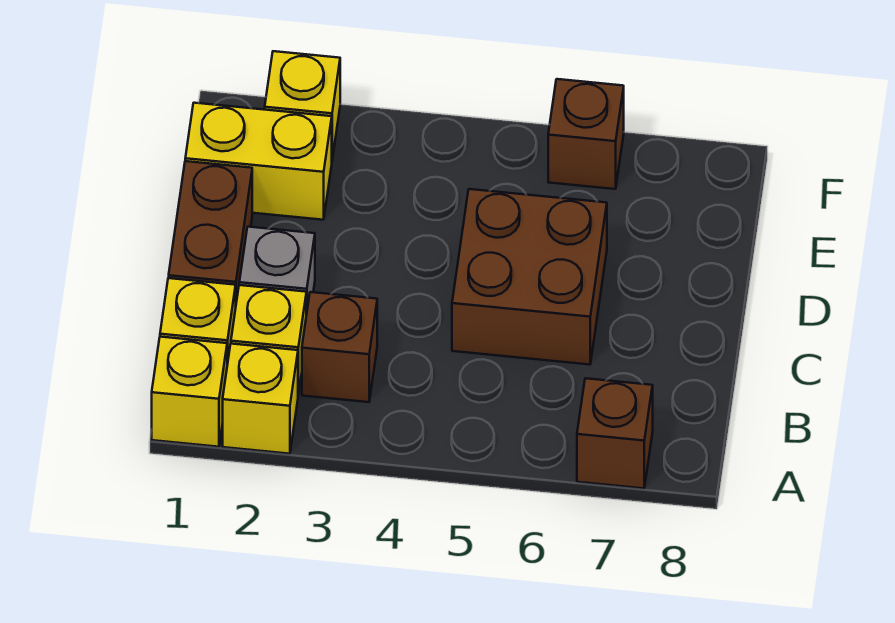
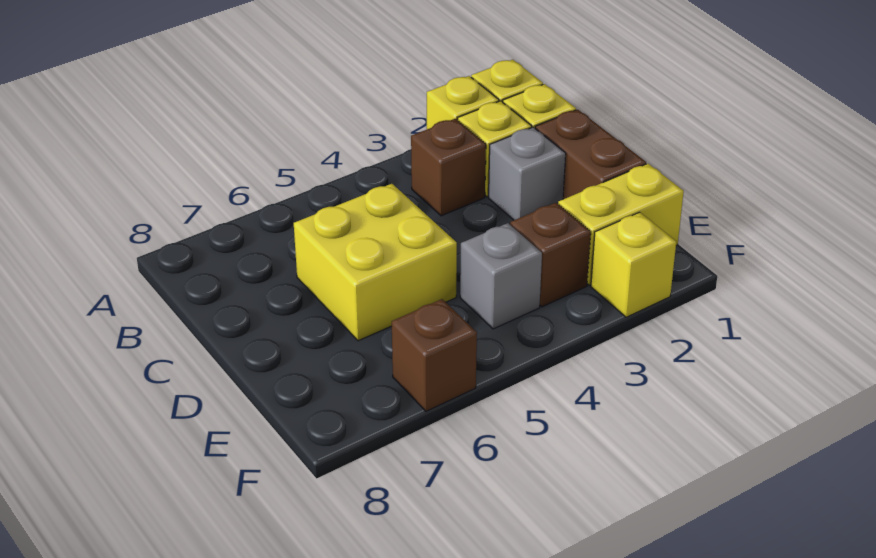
brown 1x1 brick [577,378,653,488] -> brown 1x1 brick moved to [510,203,591,307]
brown 2x2 brick [452,189,607,365] -> yellow 2x2 brick [294,184,457,341]
none -> grey 1x1 brick [460,223,542,329]

